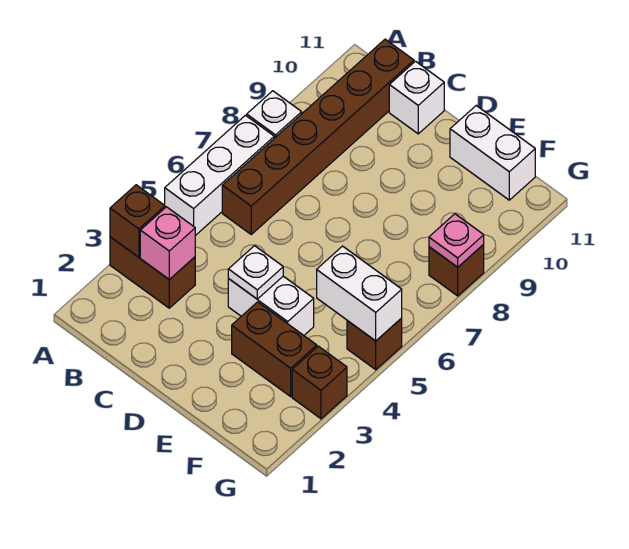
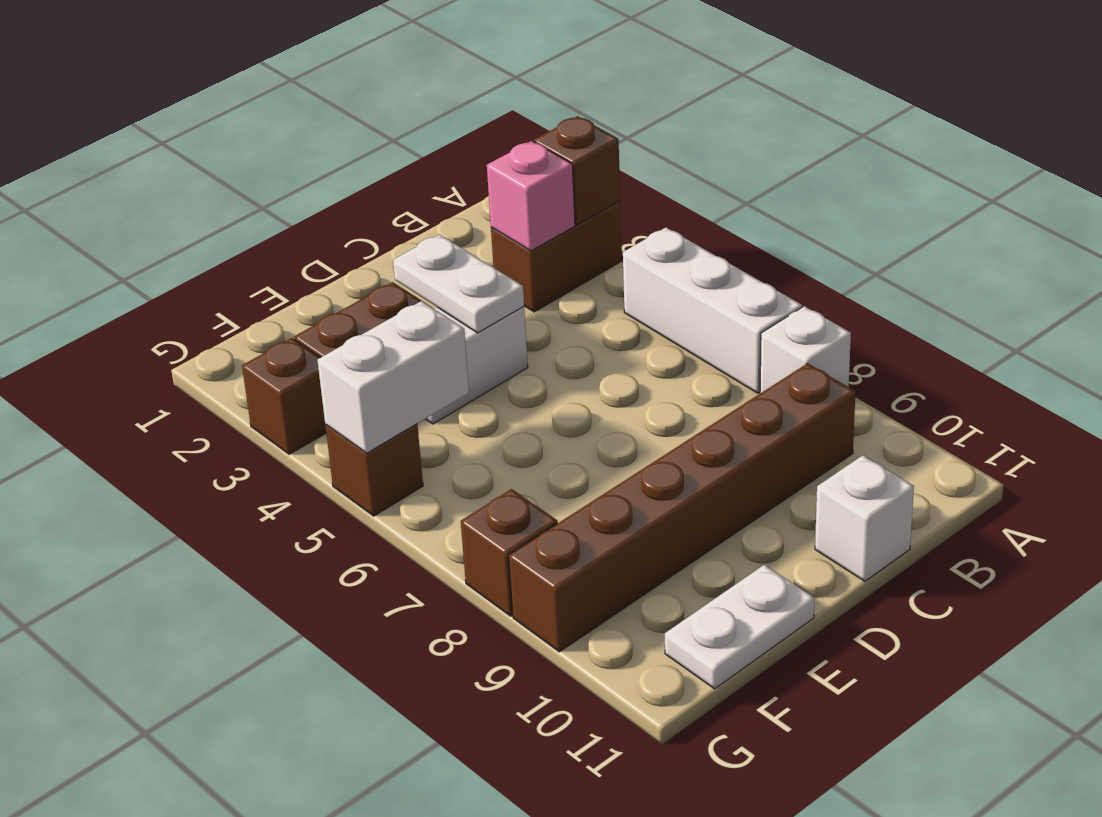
brown 1x6 brick [222,39,414,234] -> brown 1x6 brick turned to [509,363,855,652]
white 1x1 plate [228,246,283,299] -> white 1x2 plate [393,234,524,333]
white 1x2 brick [450,106,535,200] -> white 1x2 plate [665,565,814,689]
pink 1x1 plate [429,214,484,267] -> none

